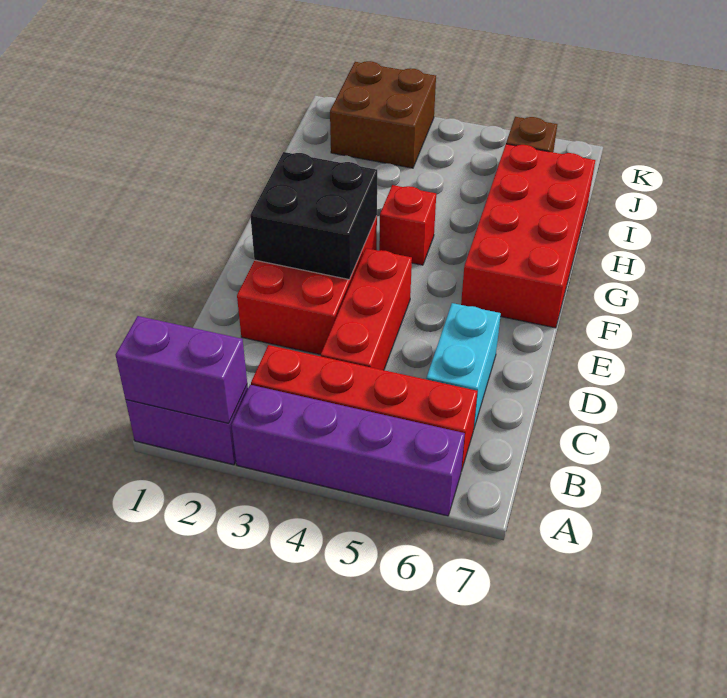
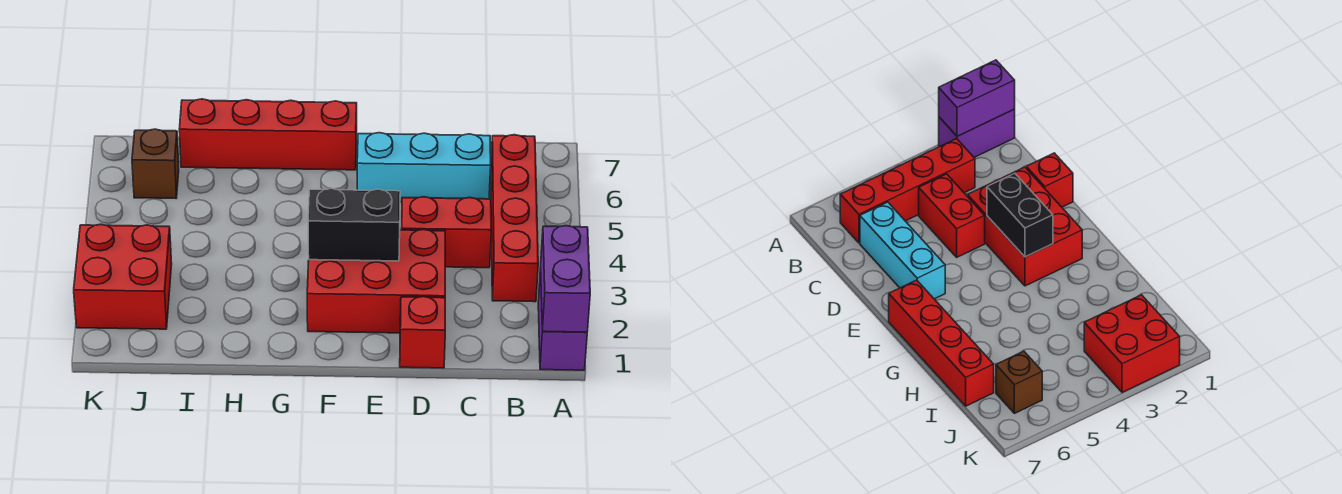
purple 1x4 brick [232,385,465,516] -> none
red 1x3 brick [321,248,412,370] -> red 1x2 brick [401,197,491,268]
cyan 1x2 brick [426,303,501,430] -> cyan 1x3 brick [357,133,491,202]
black 2x2 brick [250,152,377,279] -> black 1x2 brick [308,189,400,261]
red 2x4 brick [461,144,595,328] -> red 1x4 brick [179,99,357,170]
red 1x1 brick [379,185,436,265] -> red 1x1 brick moved to [400,296,445,368]
brown 2x2 brick [330,61,436,168] -> red 2x2 brick [74,224,172,329]

